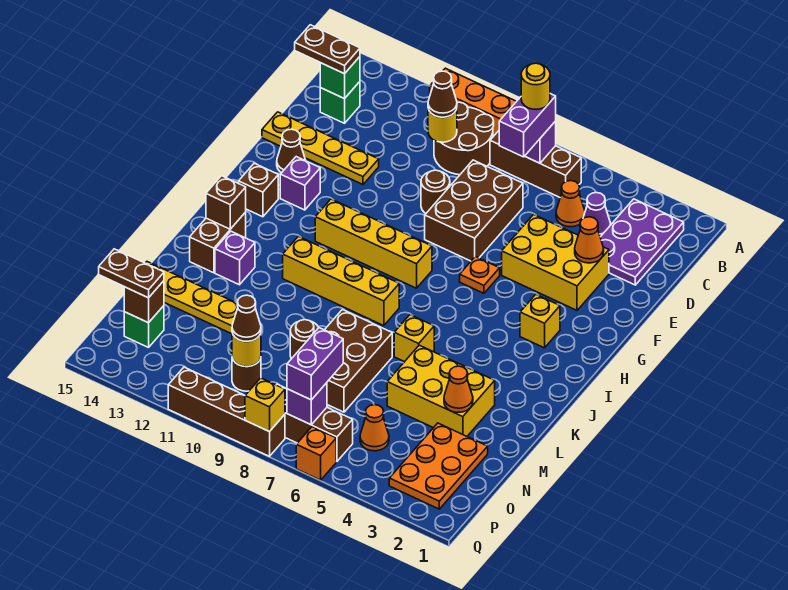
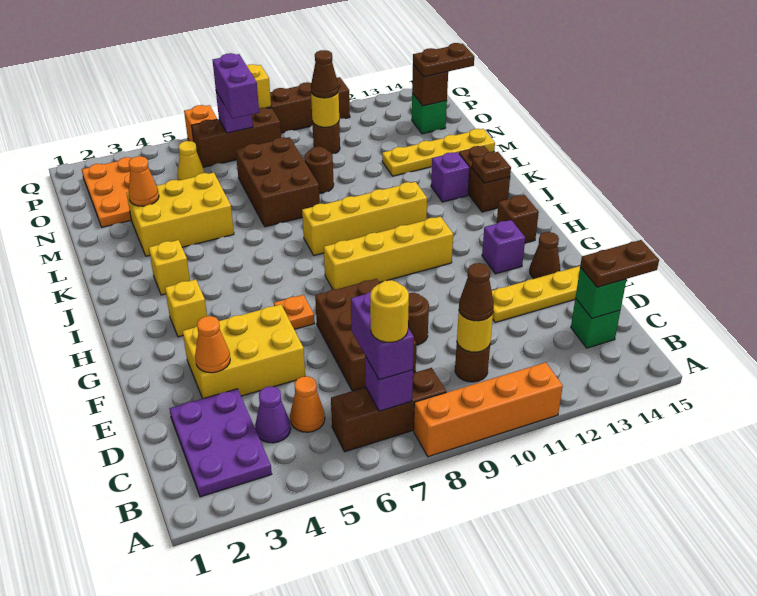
brown 2x2 round brick [434,102,494,175] -> brown 1x1 round brick [455,343,490,382]
brown 1x1 brick [206,176,246,229] -> brown 1x1 plate [472,152,511,183]
yellow 1x1 brick [394,315,434,362] -> yellow 1x1 brick moved to [149,240,190,295]
orange 1x1 cone [360,405,389,451] -> yellow 1x1 cone [177,141,205,180]

